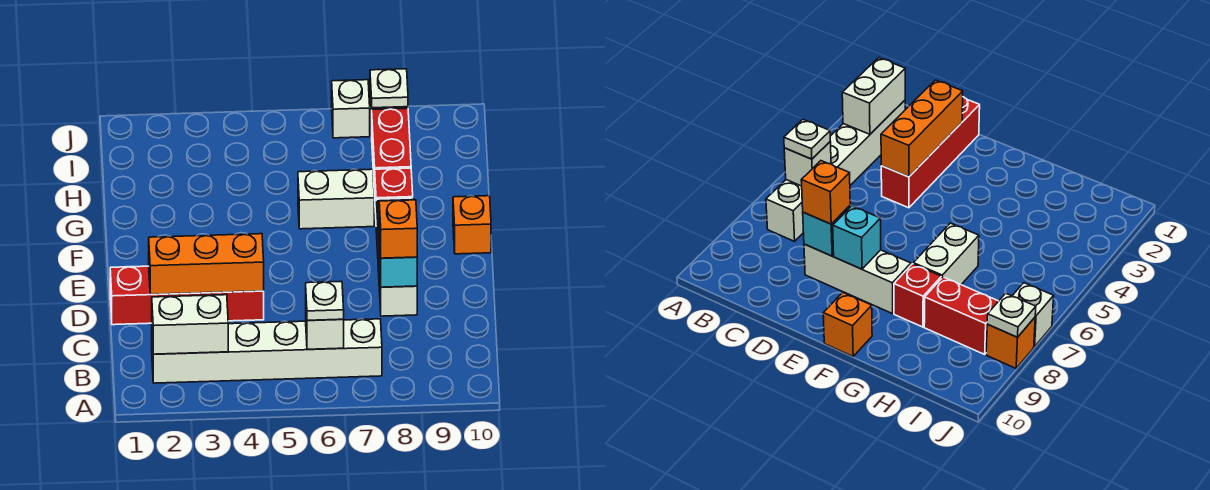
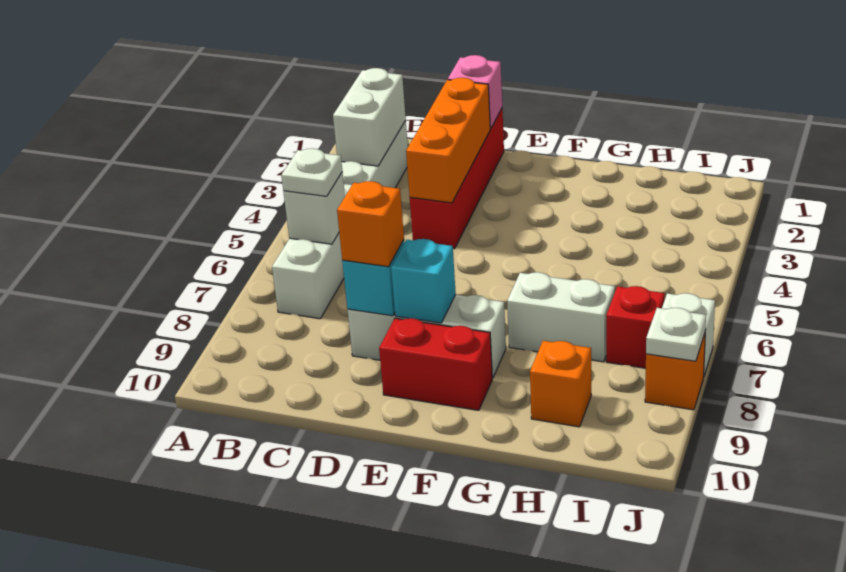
none -> pink 1x1 brick [448,55,502,129]
orange 1x1 brick [453,196,491,254] -> orange 1x1 brick moved to [530,341,591,427]
white 1x2 brick [298,169,374,229] -> white 1x2 brick turned to [507,272,615,362]
red 1x1 brick [375,168,413,213] -> red 1x1 brick moved to [606,286,665,368]
red 1x2 brick [372,108,411,194] -> red 1x2 brick moved to [379,318,492,410]

